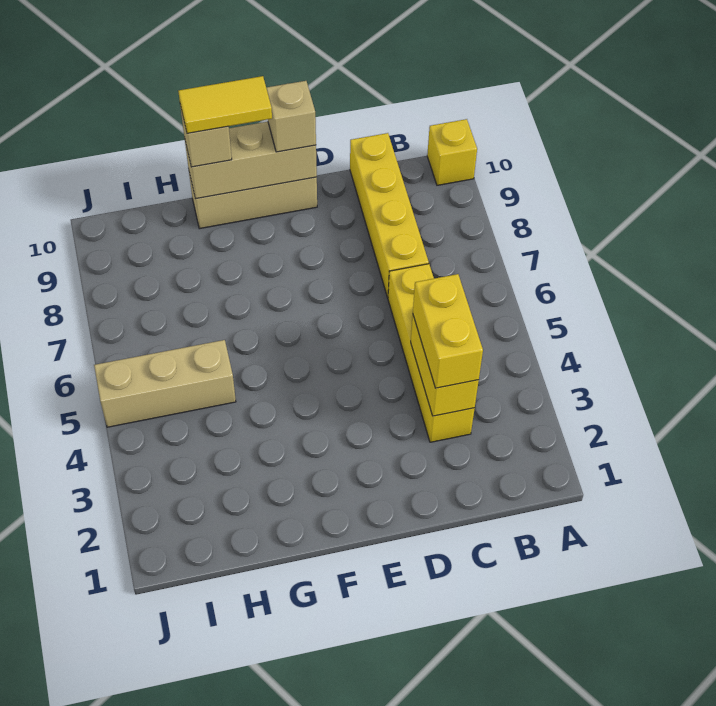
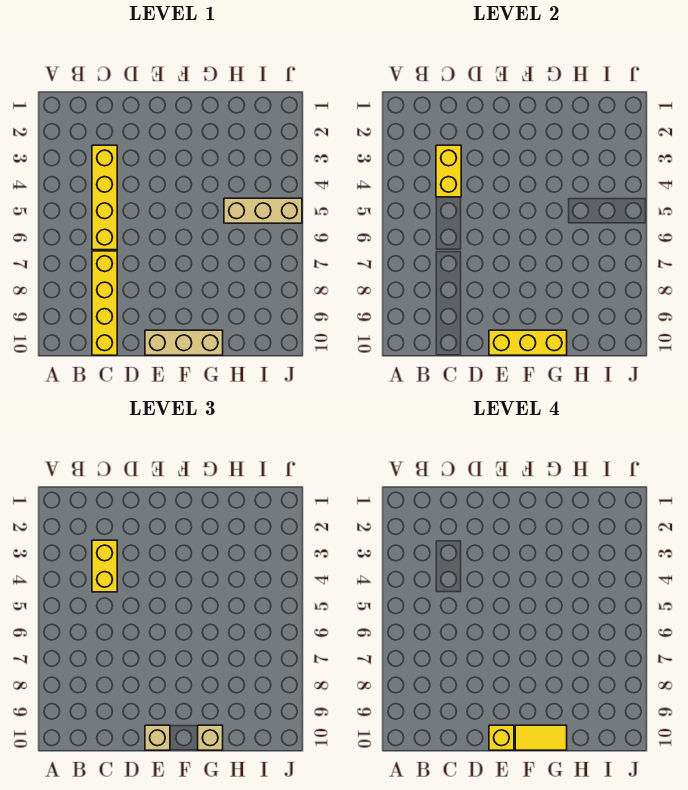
yellow 1x1 brick [427,119,477,185] -> yellow 1x1 brick moved to [489,725,514,750]
tan 1x3 brick [185,122,317,199] -> yellow 1x3 brick [489,330,567,355]

